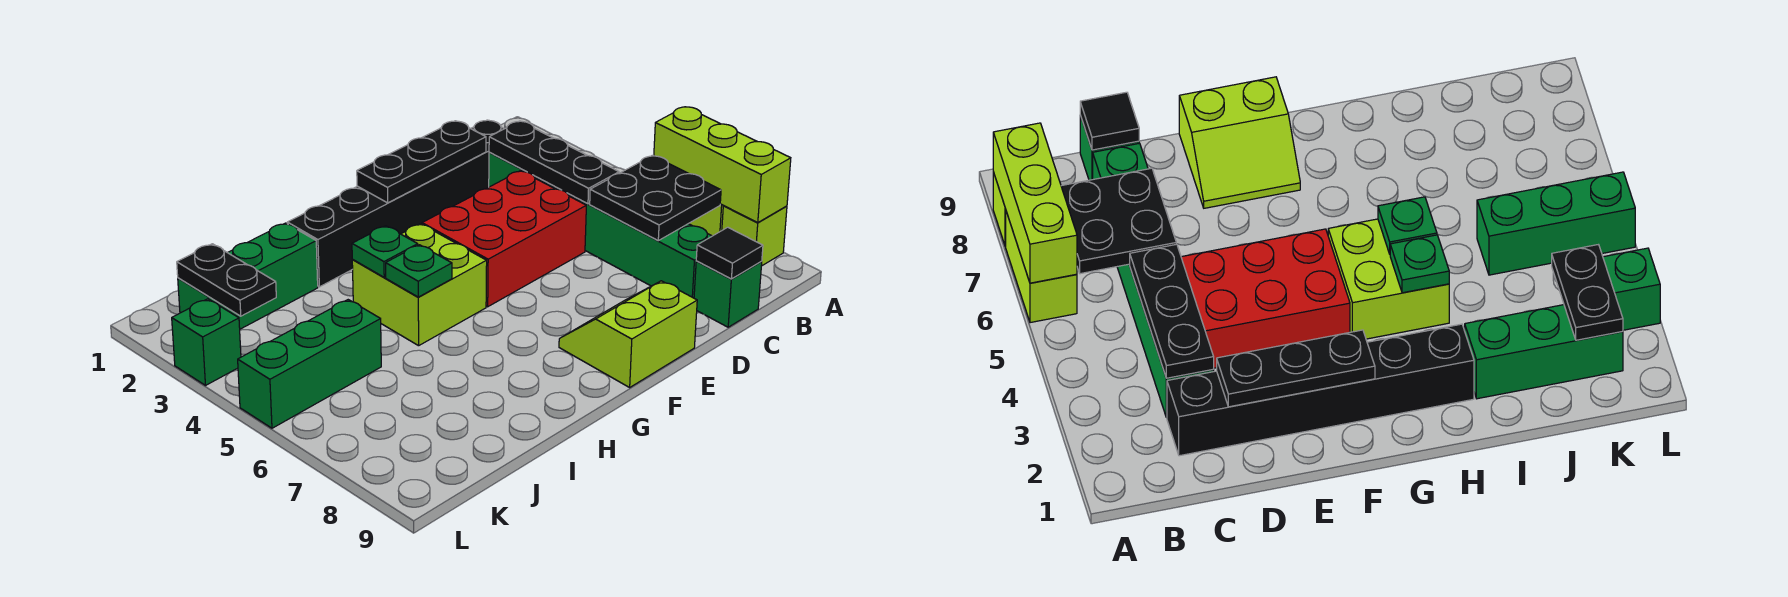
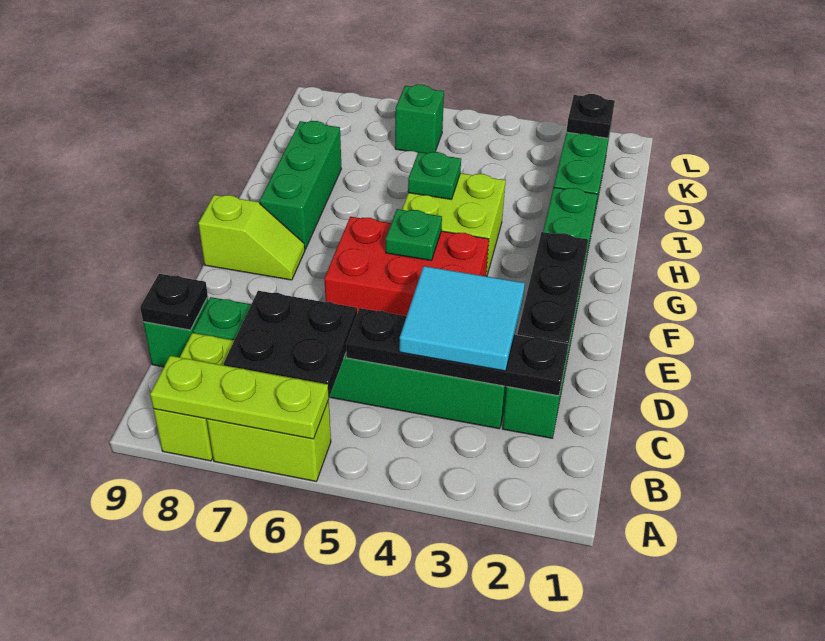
lime 1x3 brick [654,107,791,223] -> lime 1x3 plate [150,356,329,439]
lime 1x1 brick [722,206,787,266] -> lime 1x2 brick [153,333,234,461]
black 1x6 brick [287,120,504,287] -> green 1x6 brick [502,187,597,438]
black 1x3 plate [489,121,619,204] -> black 1x4 plate [346,308,568,396]
none -> cyan 2x2 tile [399,266,525,371]
black 1x1 tile [696,227,763,279] -> black 1x1 plate [140,274,208,330]
red 2x3 brick [422,171,586,307] -> red 2x3 brick turned to [324,217,489,316]
lime 2x2 slope [559,281,697,387] -> lime 1x2 slope [198,195,305,280]
green 1x1 plate [352,226,418,277] -> green 1x1 plate moved to [386,209,442,260]
green 1x3 brick [238,300,381,428] -> green 1x3 brick moved to [260,121,341,249]
black 1x2 plate [177,244,276,316] -> black 1x1 plate [567,94,615,138]
green 1x1 brick [172,299,241,385] -> green 1x1 brick moved to [395,85,444,153]

